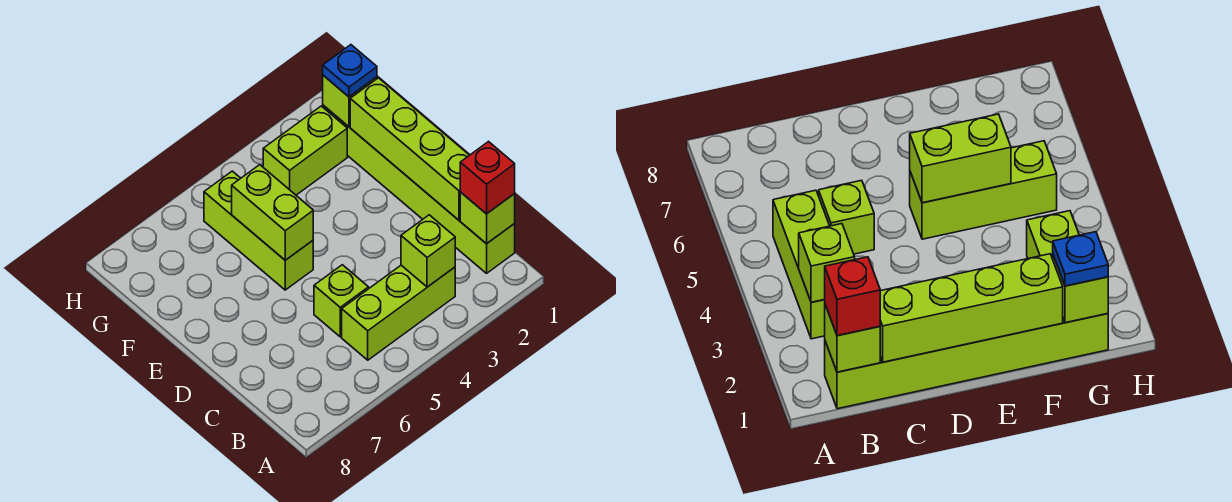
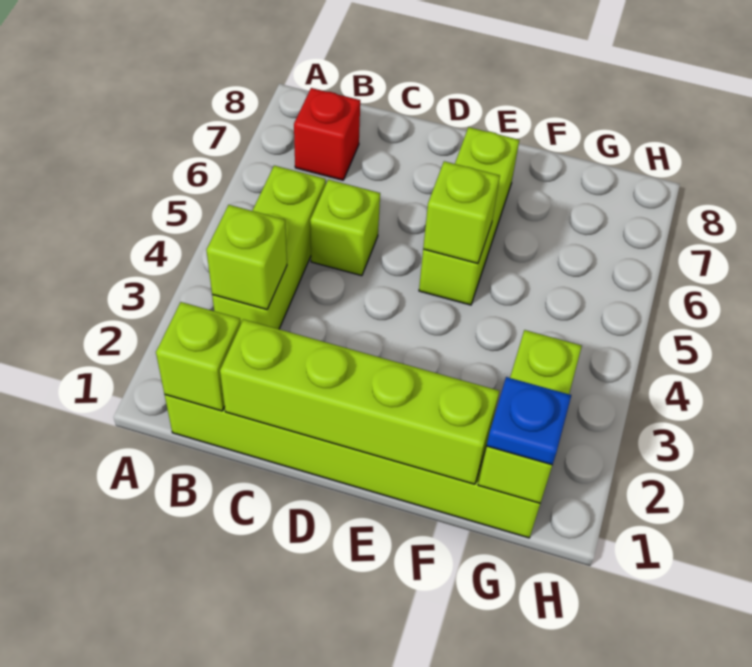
red 1x1 brick [460,142,515,214] -> red 1x1 brick moved to [294,88,360,180]
lime 1x3 brick [204,171,313,290] -> lime 1x3 brick turned to [419,127,519,305]
lime 1x2 brick [232,165,313,260] -> lime 1x1 brick [423,161,500,264]

